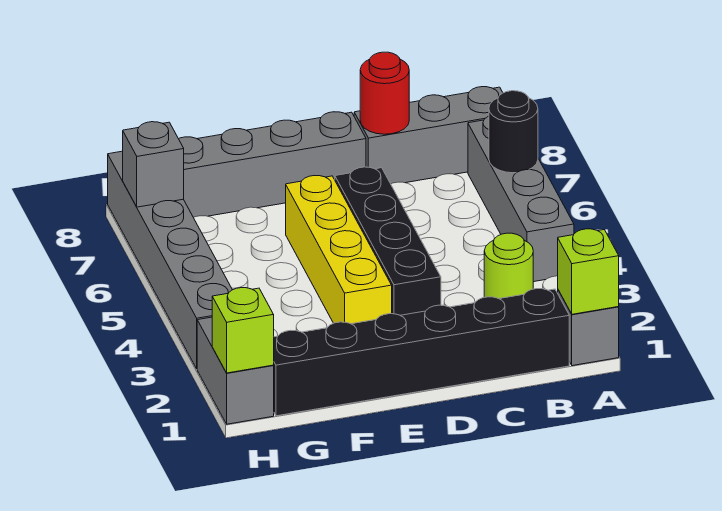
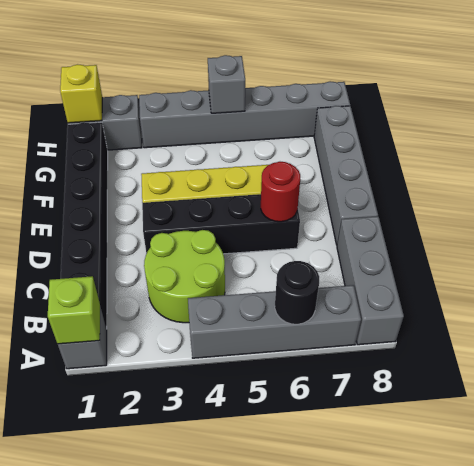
lime 1x1 round brick [484,233,533,299] -> lime 2x2 round brick [144,230,225,323]
red 1x1 round brick [360,52,409,134] -> red 1x1 round brick moved to [261,162,300,222]
lime 1x1 brick [212,288,274,373] -> yellow 1x1 brick [60,64,102,123]
grey 1x1 brick [123,122,184,207] -> grey 1x1 brick moved to [208,55,245,113]

